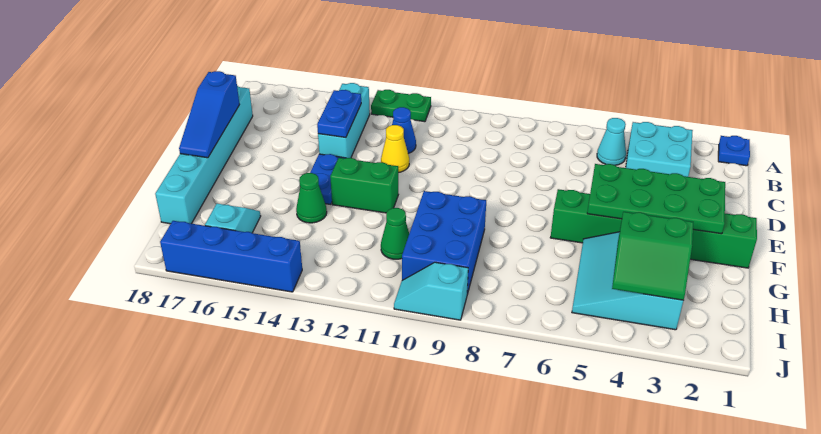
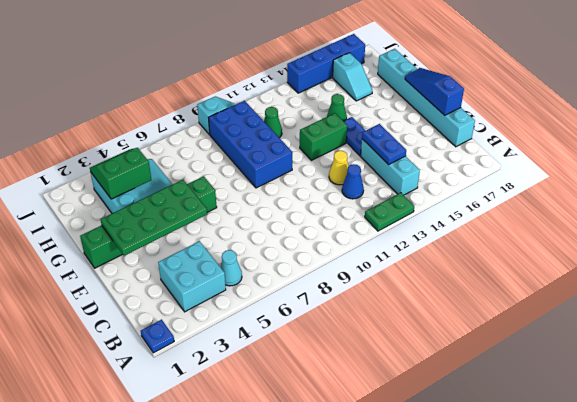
blue 2x3 brick [402,191,486,294] -> blue 2x4 brick [209,101,292,188]

